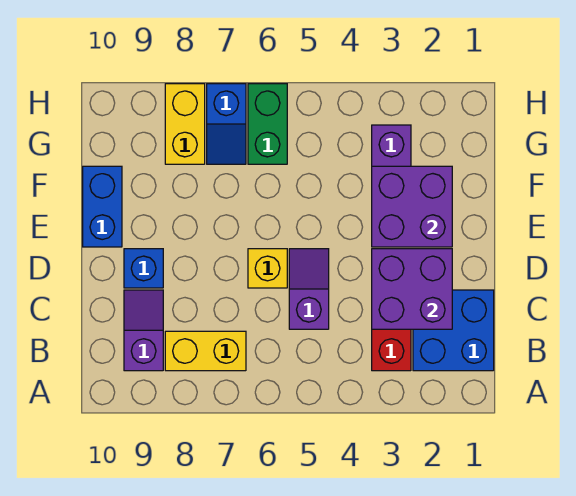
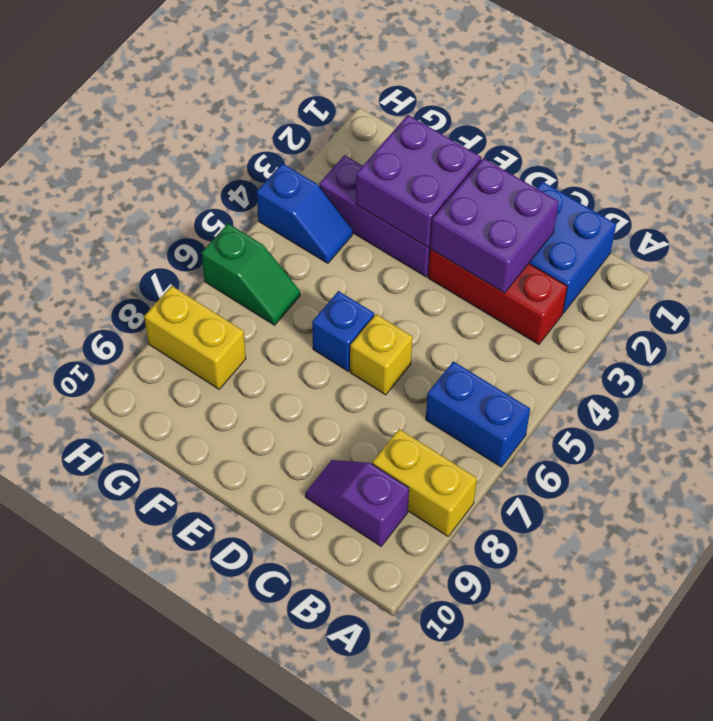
yellow 1x2 brick [165,331,246,371] -> yellow 1x2 brick turned to [372,429,477,536]
purple 1x2 slope [289,249,329,329] -> none
blue 1x1 brick [124,249,163,288] -> blue 1x1 brick moved to [312,291,374,371]
blue 1x2 brick [83,166,122,247] -> blue 1x2 brick moved to [426,361,530,467]
green 1x2 brick [248,84,287,164] -> green 1x2 slope [201,224,300,325]
blue 1x2 slope [207,84,246,164] -> blue 1x2 slope moved to [257,163,353,263]

